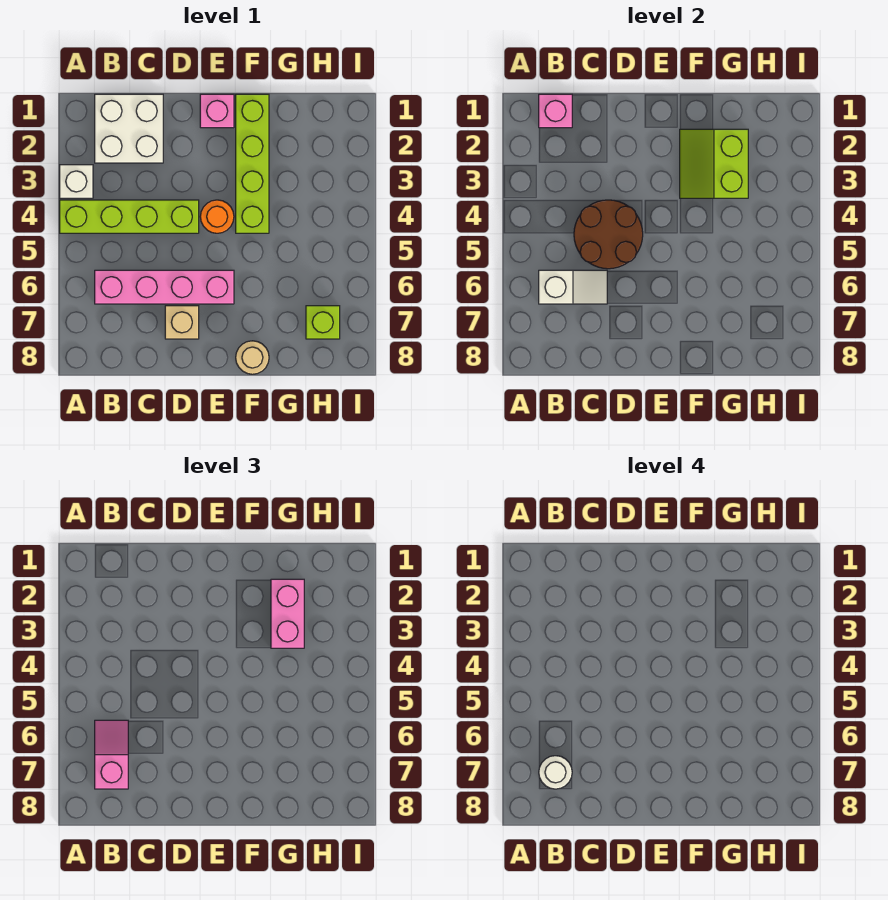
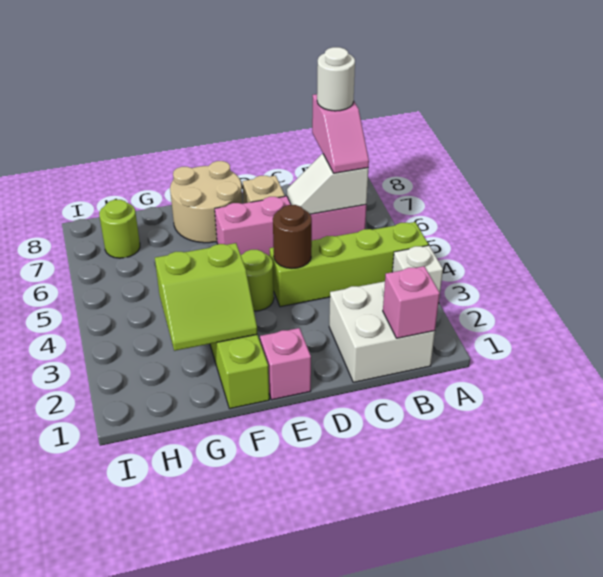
brown 2x2 round brick [574,200,643,269] -> brown 1x1 round brick [273,205,312,268]
orange 1x1 round brick [200,200,234,233] -> lime 1x1 round brick [241,250,274,311]
lime 2x2 slope [680,129,748,198] -> lime 2x2 slope turned to [155,243,257,351]
tan 1x1 round brick [236,341,269,374] -> tan 2x2 round brick [170,161,242,243]
pink 1x2 brick [271,579,304,648] -> none
lime 1x1 brick [306,306,340,339] -> lime 1x1 round brick [99,200,140,258]

